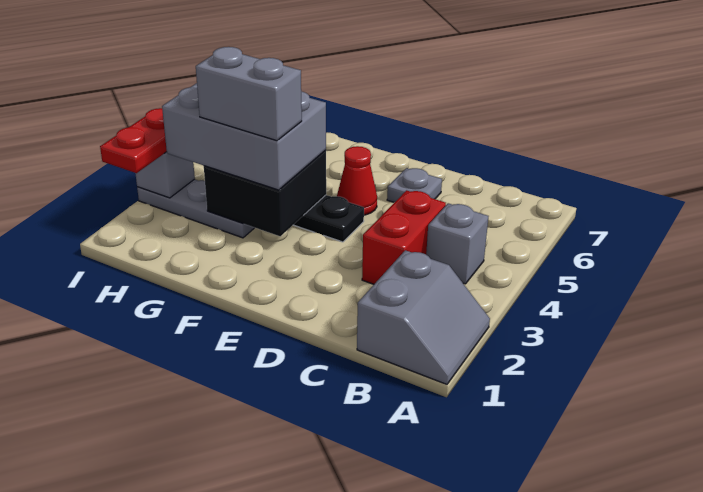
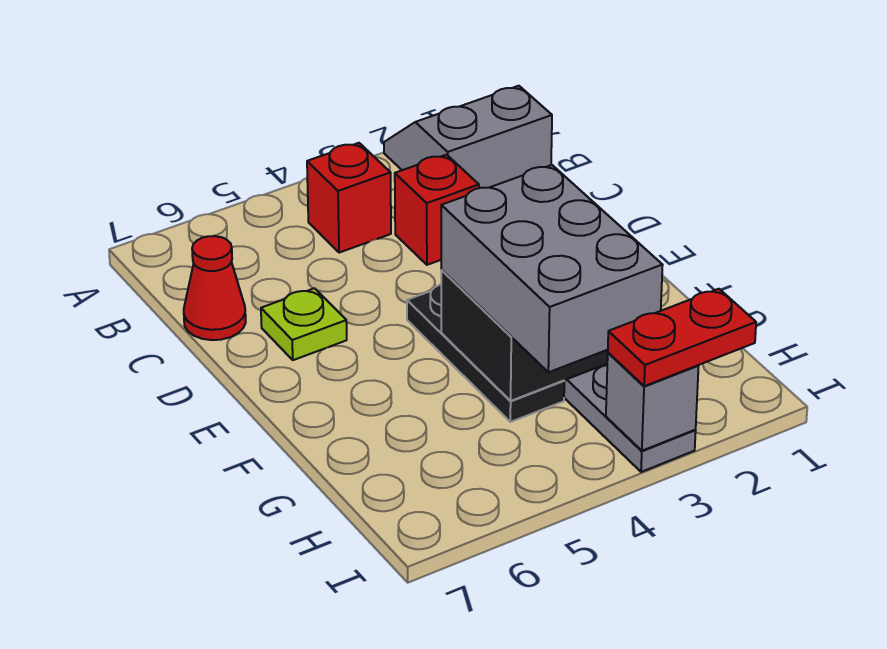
grey 1x1 brick [426,203,489,284] -> red 1x1 brick [307,143,391,253]
red 1x2 brick [362,190,446,284] -> red 1x1 brick [395,155,479,265]
grey 1x1 plate [387,168,442,202] -> lime 1x1 plate [261,288,347,360]
red 1x1 cone [337,146,377,215] -> red 1x1 cone moved to [184,236,246,340]
grey 1x2 brick [196,47,302,141] -> none

